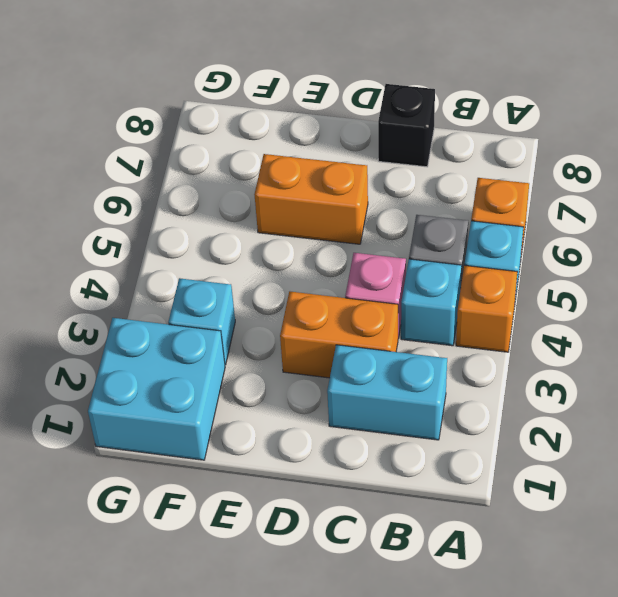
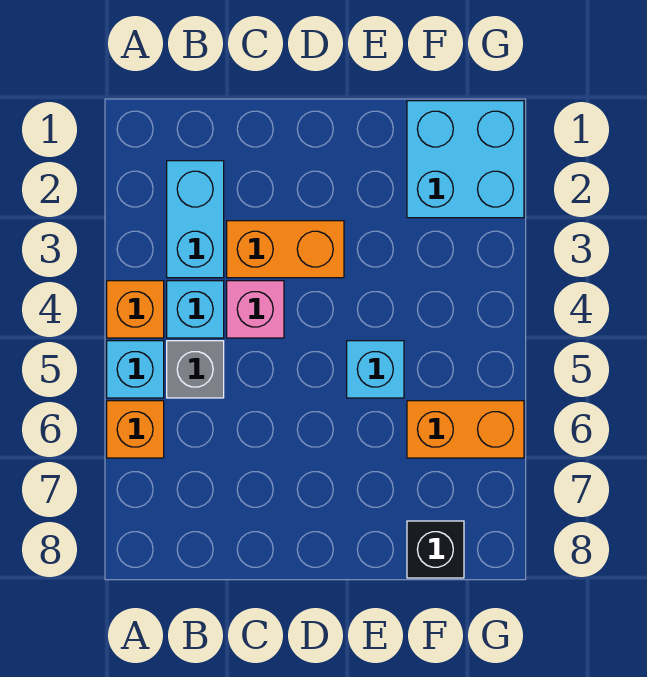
cyan 1x2 brick [327,345,447,440] -> cyan 1x2 brick turned to [167,161,224,278]
black 1x1 brick [378,84,435,167] -> black 1x1 brick moved to [407,521,464,578]
orange 1x2 brick [254,154,368,244] -> orange 1x2 brick moved to [407,401,524,458]
cyan 1x1 brick [168,278,235,365] -> cyan 1x1 brick moved to [347,341,404,398]

